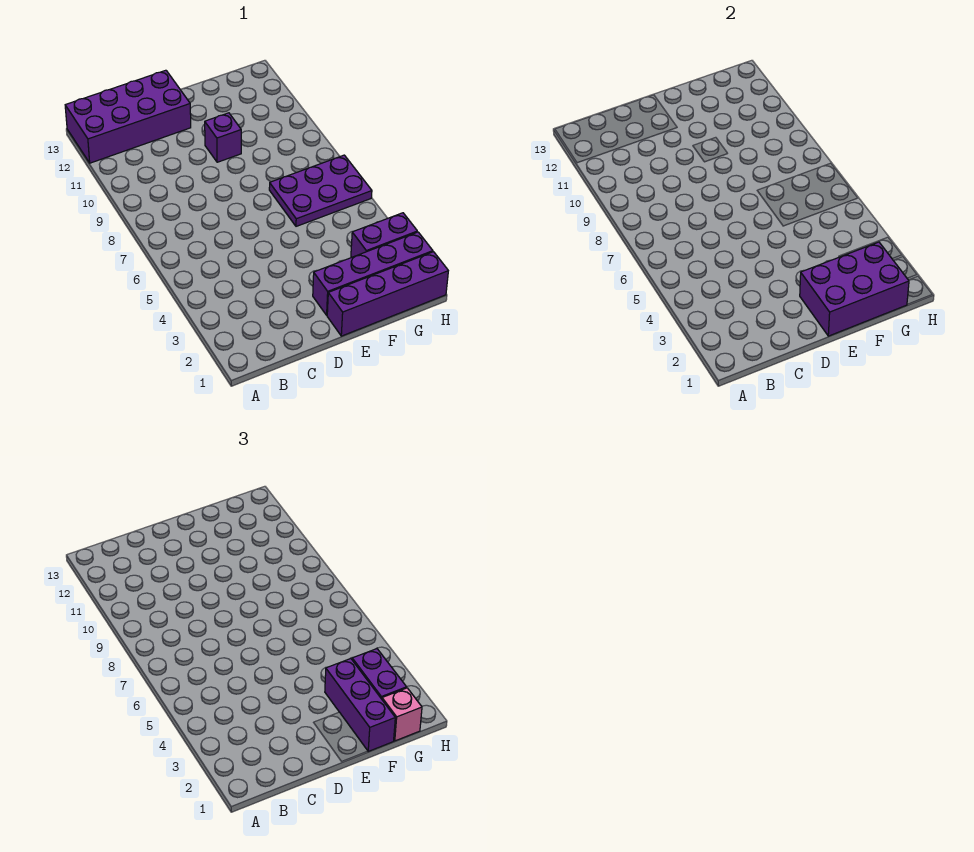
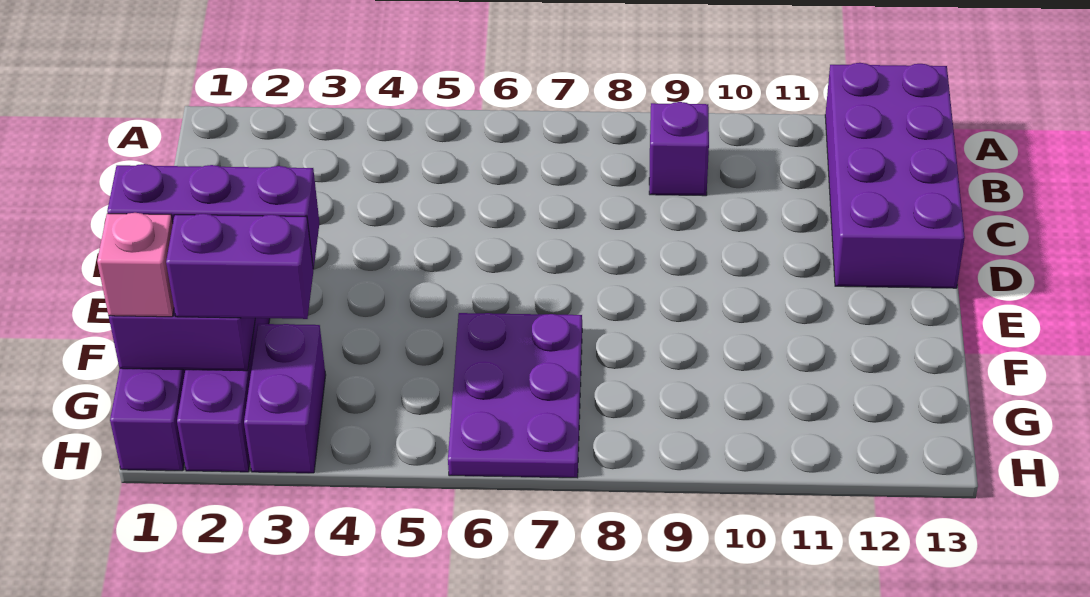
purple 1x1 brick [205,113,241,162] -> purple 1x1 brick moved to [649,102,709,196]

